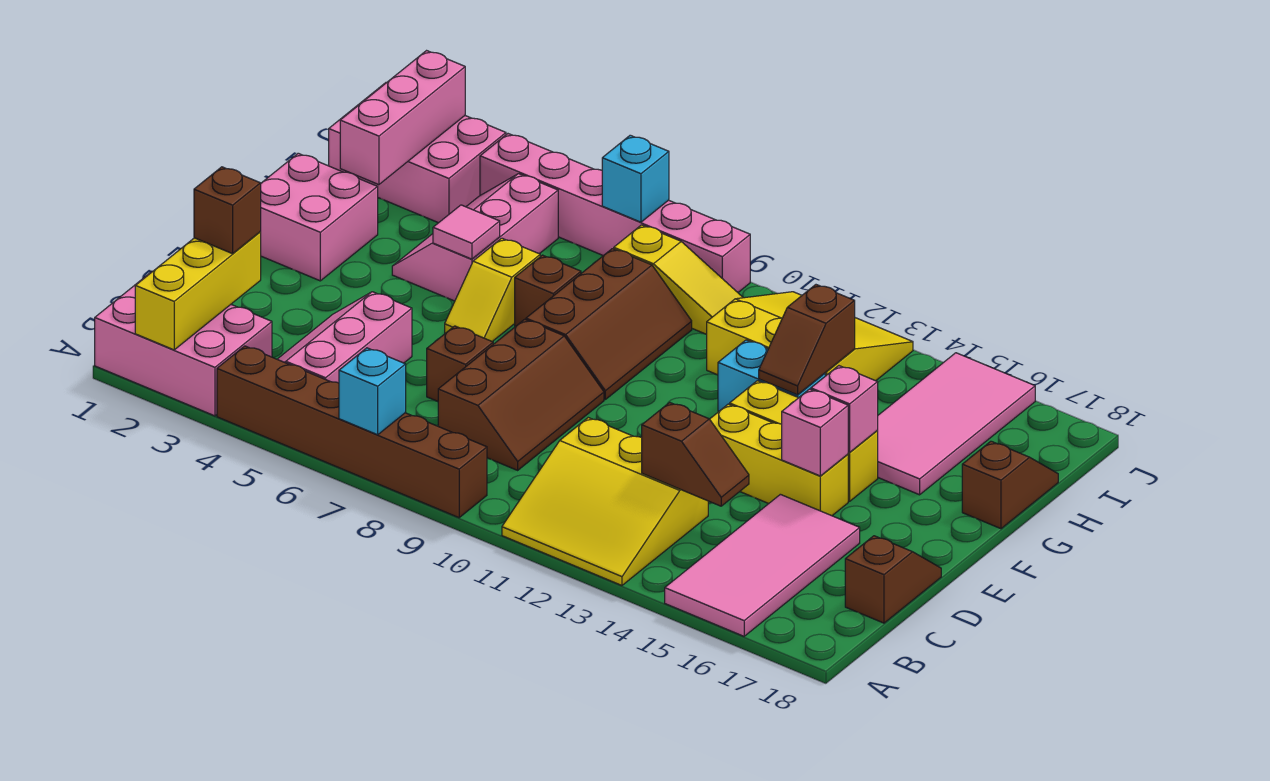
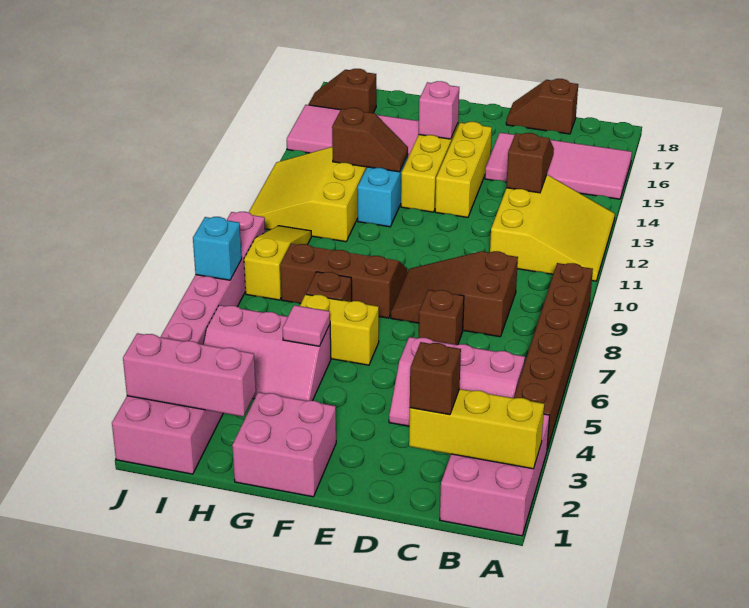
cyan 1x1 brick [339,348,406,435] -> none
brown 2x3 slope [438,319,604,470] -> brown 2x3 slope turned to [391,251,518,337]
pink 1x1 brick [782,389,848,476] -> none
yellow 1x2 slope [445,238,540,342] -> yellow 1x2 brick [300,294,379,365]
brown 1x2 slope [962,441,1058,529] -> brown 1x2 slope moved to [308,69,376,113]

